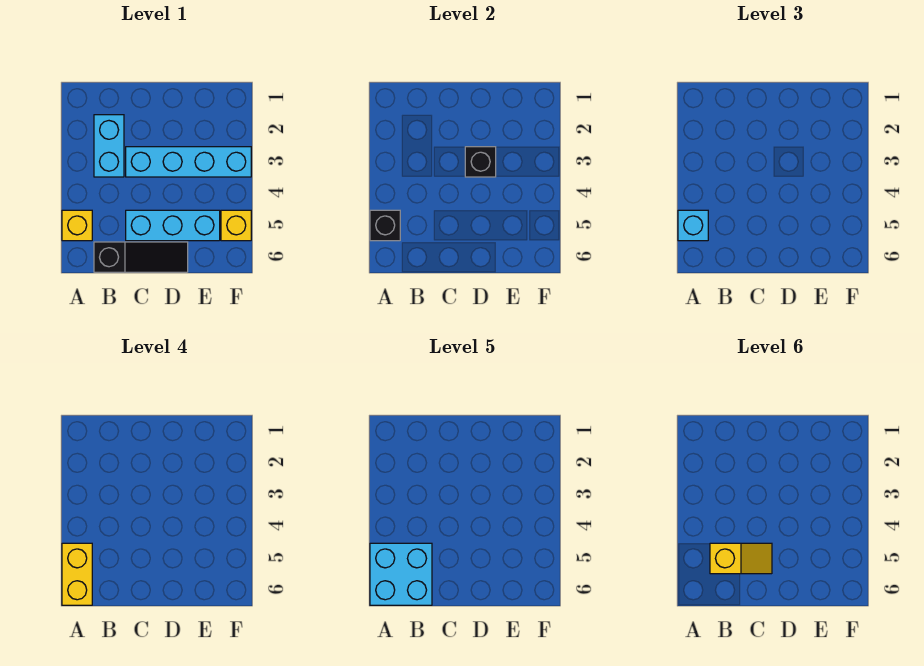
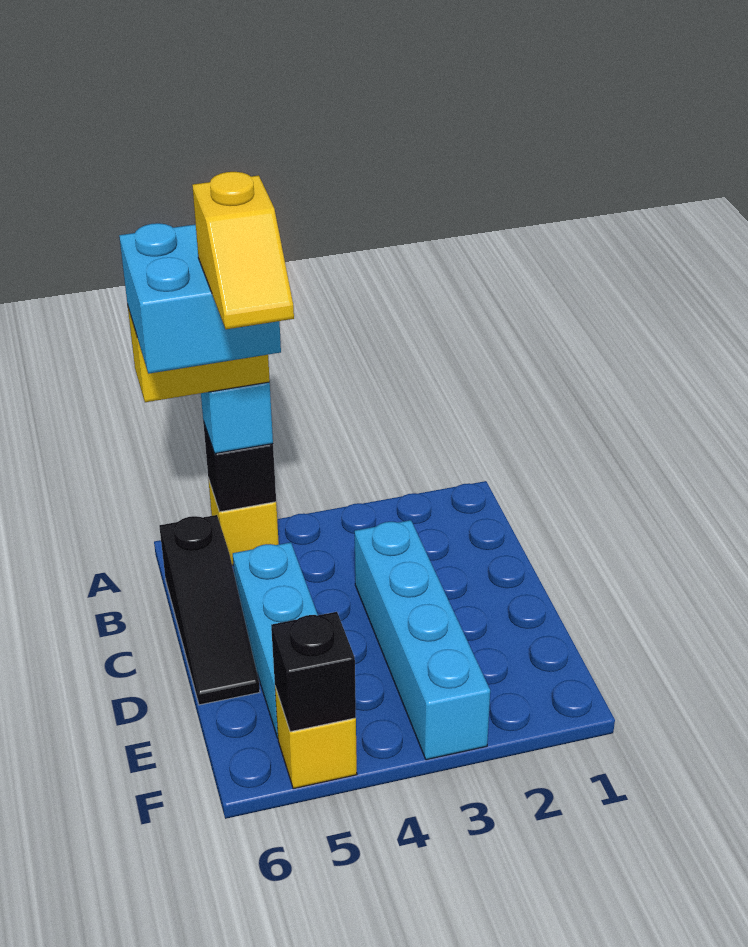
cyan 1x2 brick [94,115,124,177] -> none
black 1x1 brick [465,147,496,177] -> black 1x1 brick moved to [271,612,356,732]

